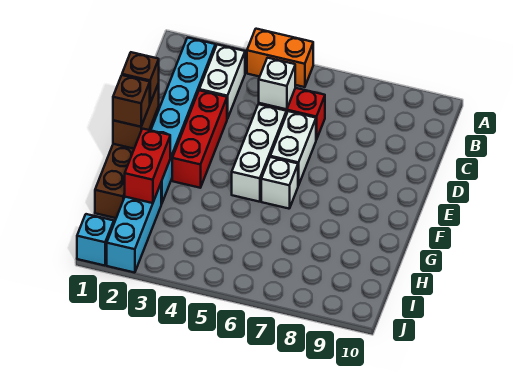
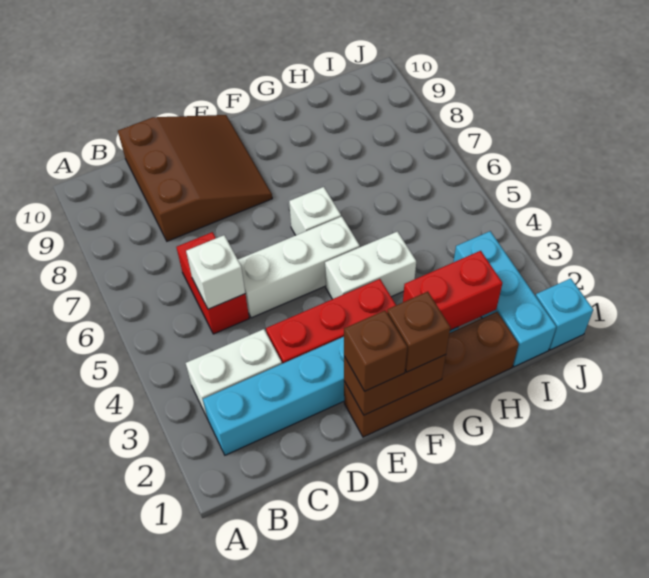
orange 1x2 brick [247,29,313,87] -> none
none -> brown 3x3 slope [118,115,272,241]
white 1x2 brick [270,111,316,186] -> white 1x2 brick moved to [325,231,416,299]
cyan 1x3 brick [107,184,161,273] -> cyan 1x3 brick turned to [454,231,556,367]

